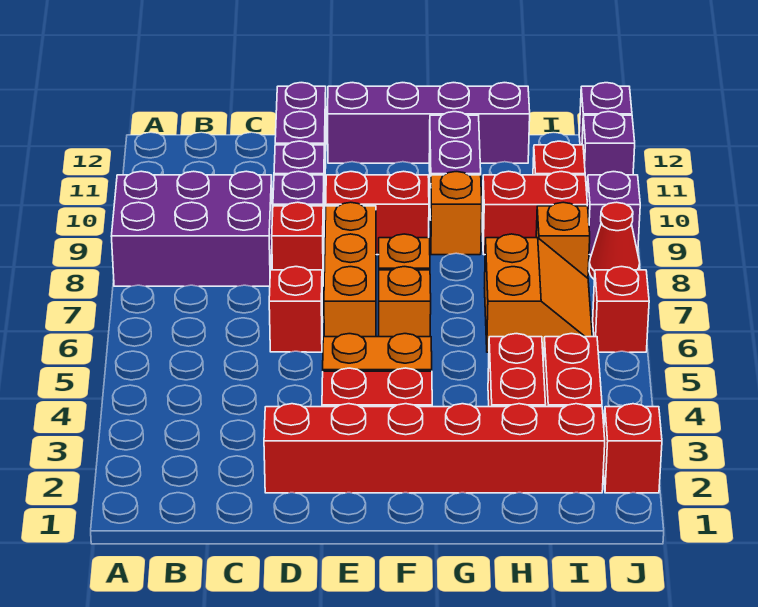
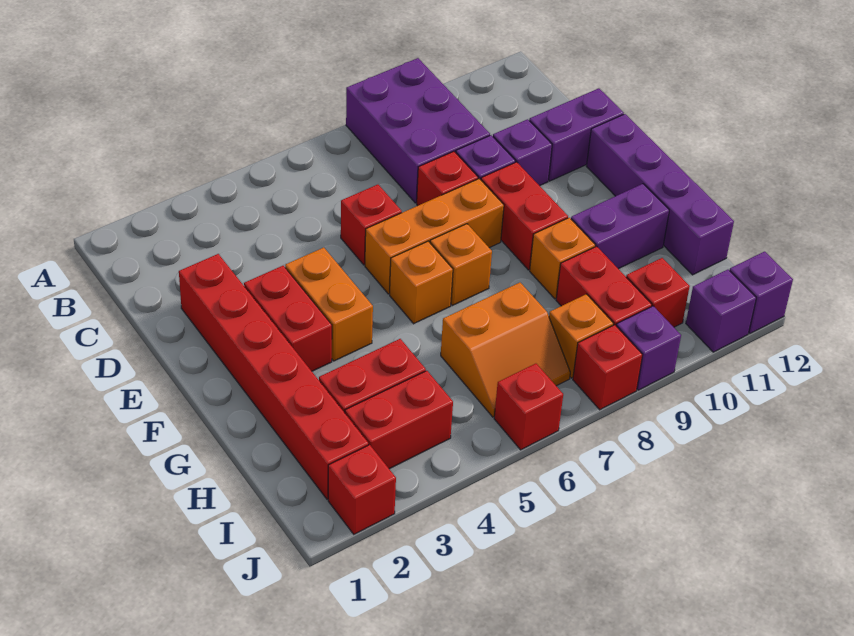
red 1x1 cone [589,202,640,279] -> red 1x1 brick [573,325,642,410]

